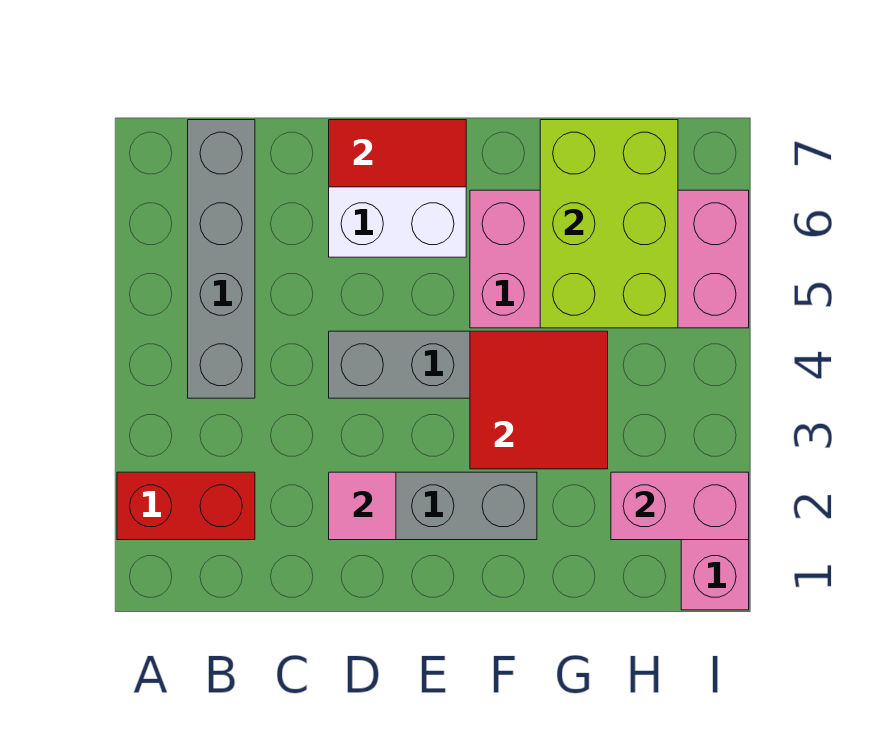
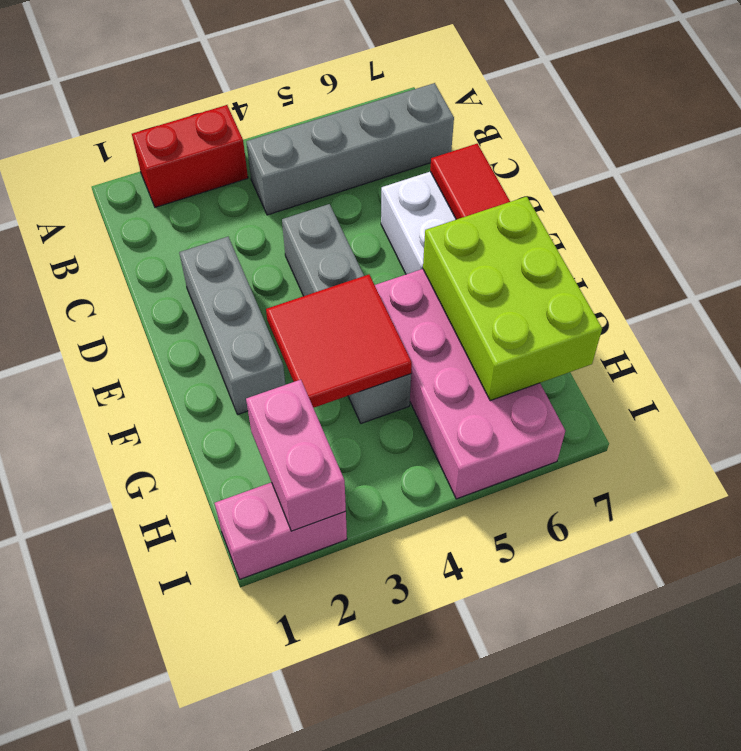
red 1x2 brick [117,472,255,540] -> red 1x2 brick turned to [132,105,248,207]
pink 1x1 tile [329,472,396,540] -> none
lime 2x3 brick [540,120,678,328] -> lime 2x3 brick turned to [423,197,602,401]

